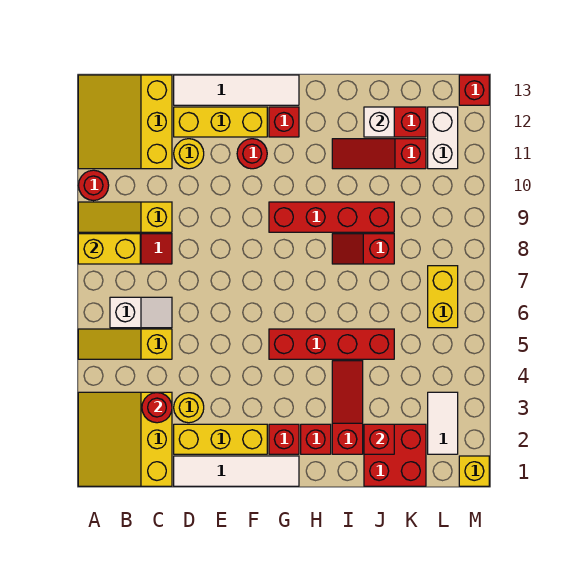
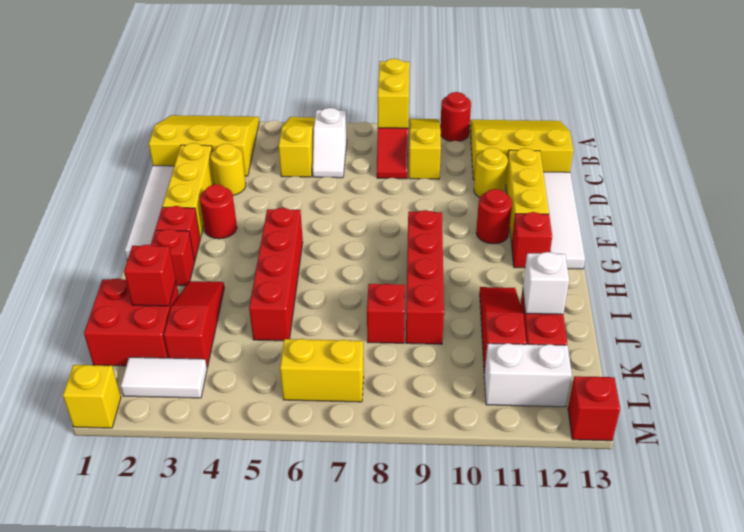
red 1x1 round brick [142,393,172,423] -> red 1x1 round brick moved to [200,184,237,239]
red 1x3 slope [332,361,363,454] -> red 1x3 slope turned to [164,281,224,367]

